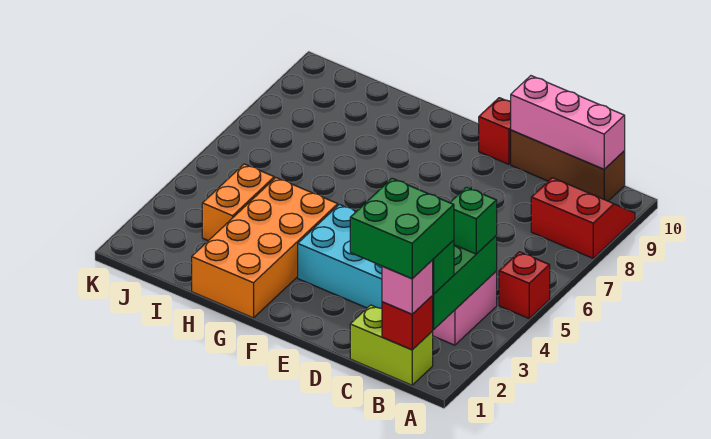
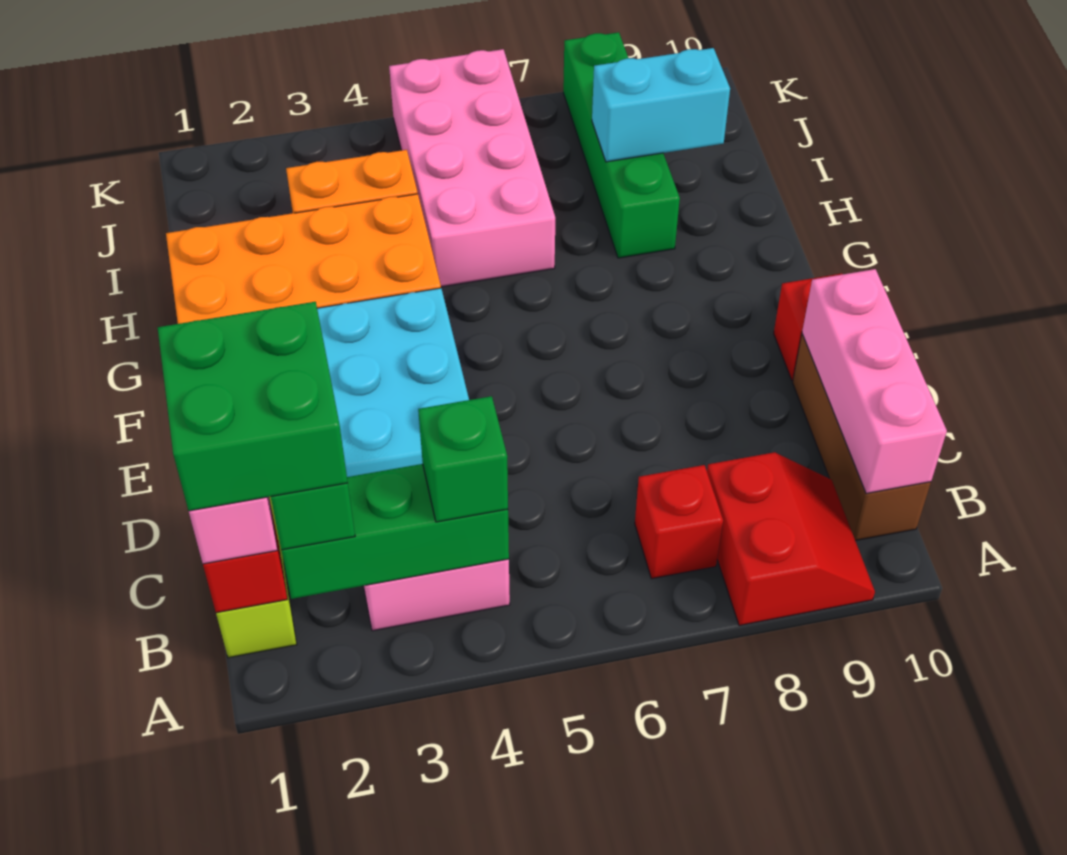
red 1x1 brick [499,252,550,318] -> red 1x1 brick moved to [635,465,723,579]
none -> pink 2x4 brick [389,49,555,287]
none -> green 1x4 brick [563,32,680,258]
none -> cyan 1x2 brick [592,48,730,162]

